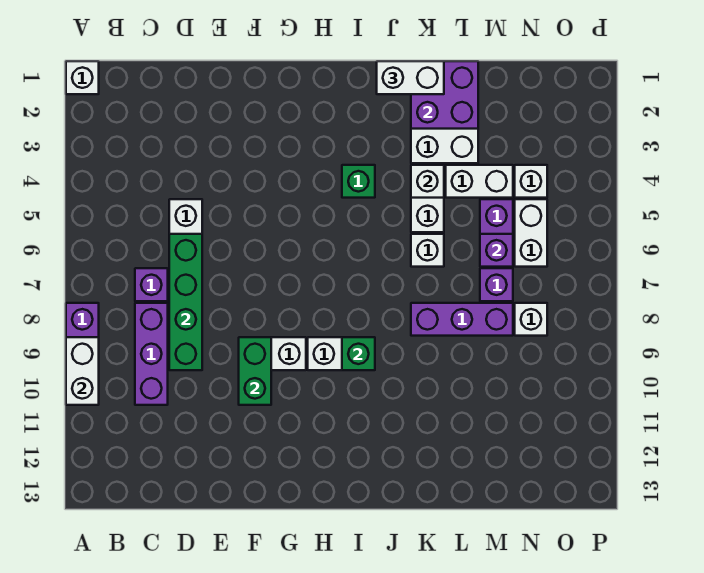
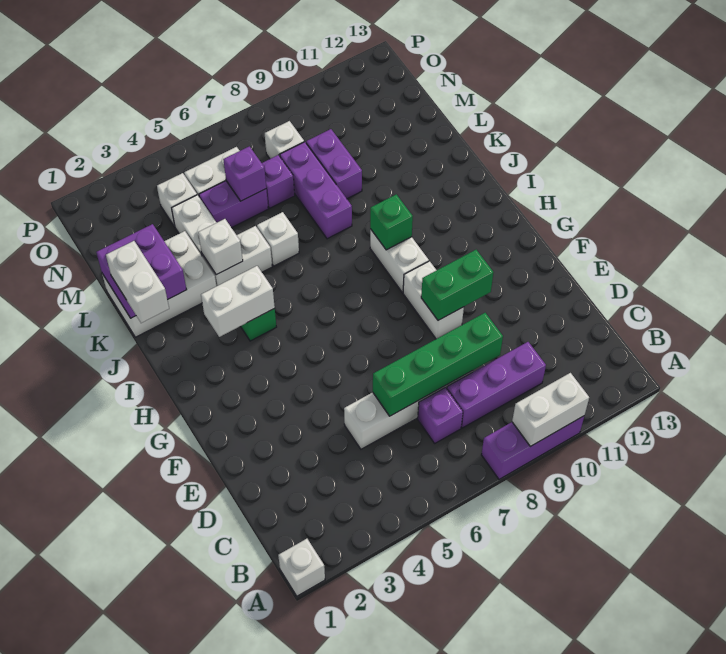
none -> white 1x2 brick [201,266,275,337]
none -> purple 1x2 brick [306,129,362,199]

